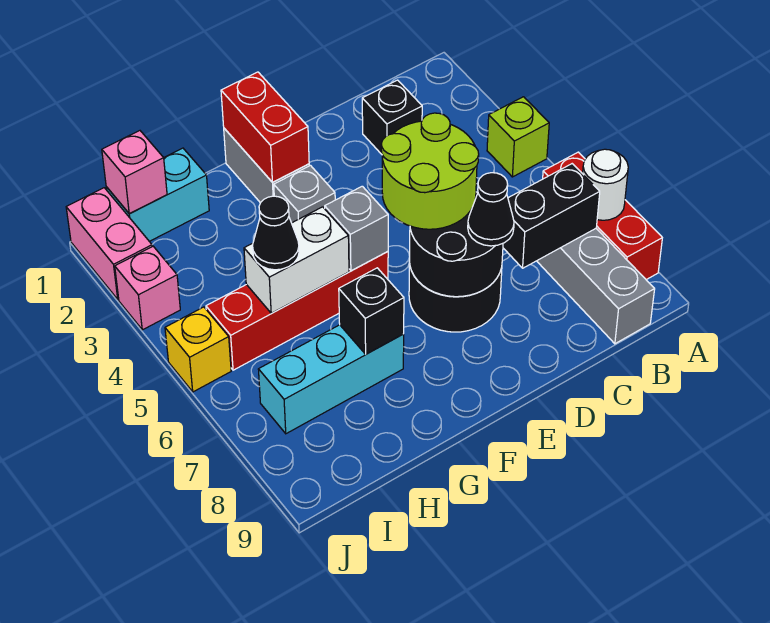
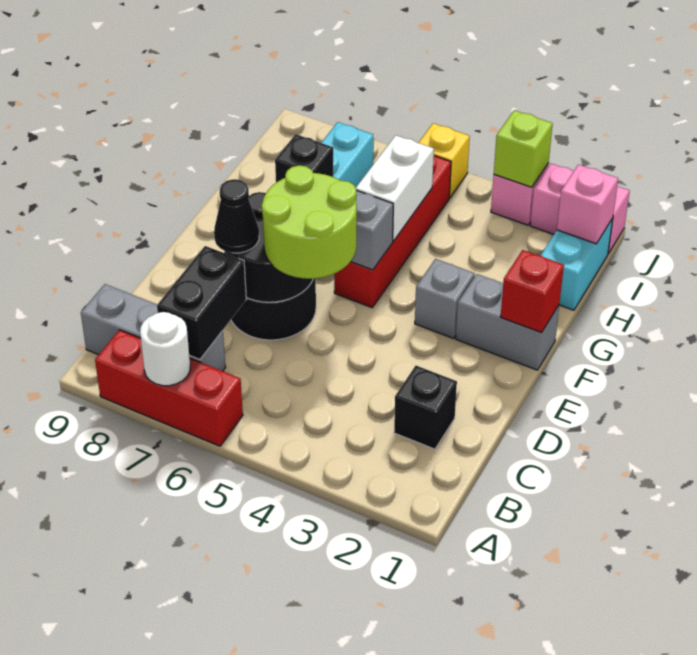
lime 1x1 brick [487,97,549,177] -> lime 1x1 brick moved to [494,110,553,187]
red 1x2 brick [221,72,309,182] -> red 1x1 brick [501,250,564,333]
black 1x1 cone [253,196,299,270] -> none

